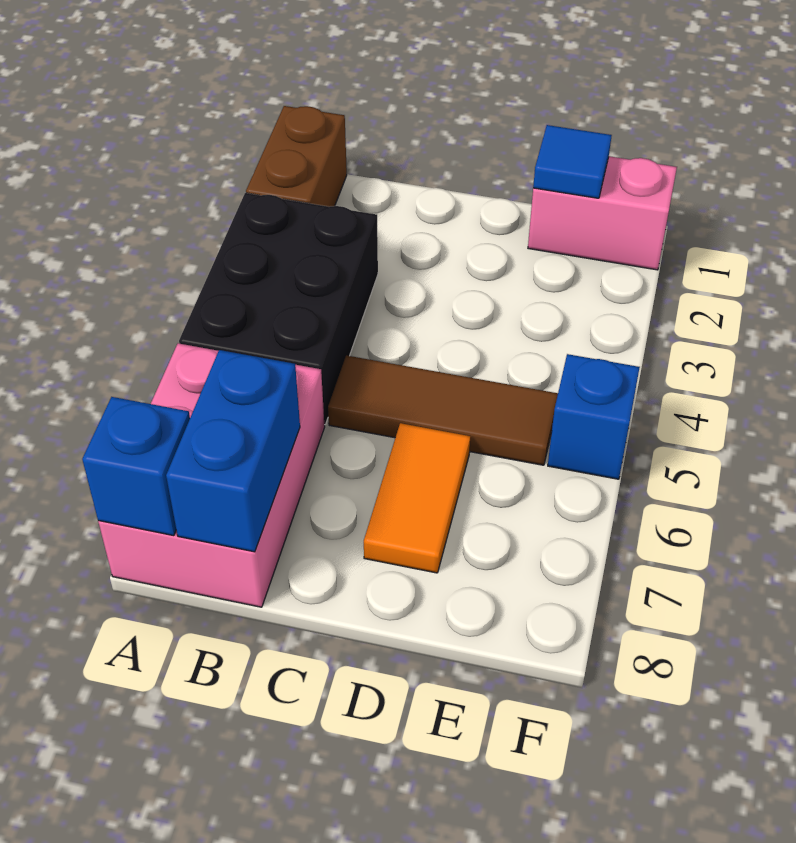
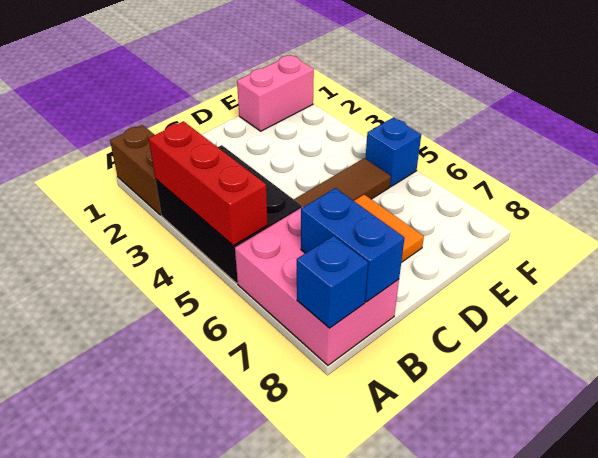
none -> red 1x3 brick [149,121,268,246]
blue 1x1 tile [533,125,612,198] -> none

